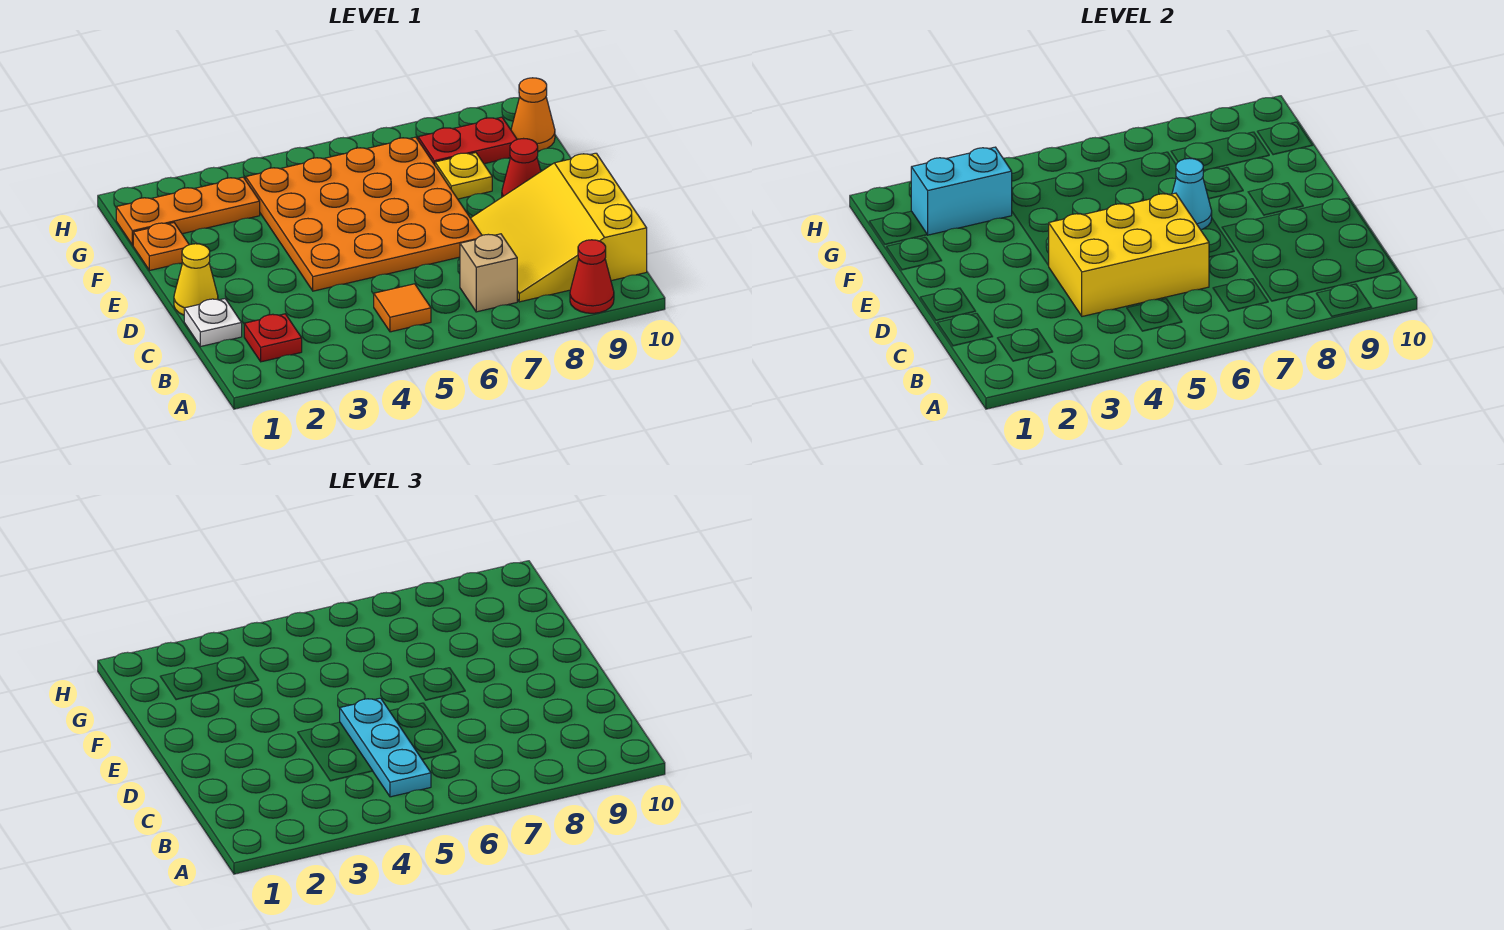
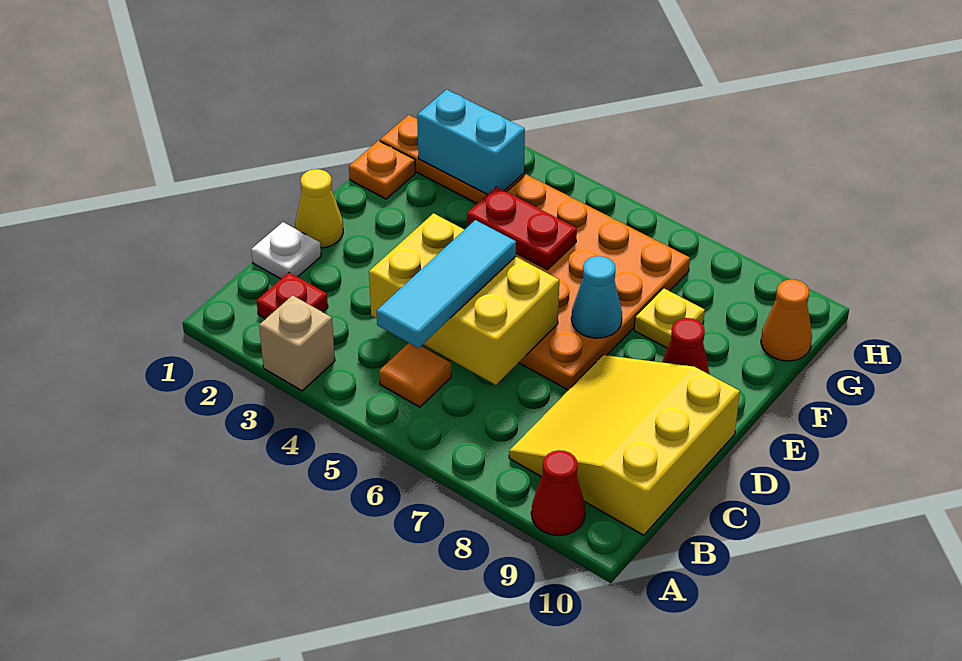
cyan 1x3 plate [340,698,431,797] -> cyan 1x3 tile [377,220,516,348]
tan 1x1 brick [460,234,517,312] -> tan 1x1 brick moved to [259,295,335,391]
red 1x2 plate [418,117,517,165] -> red 1x2 plate moved to [467,187,577,270]

